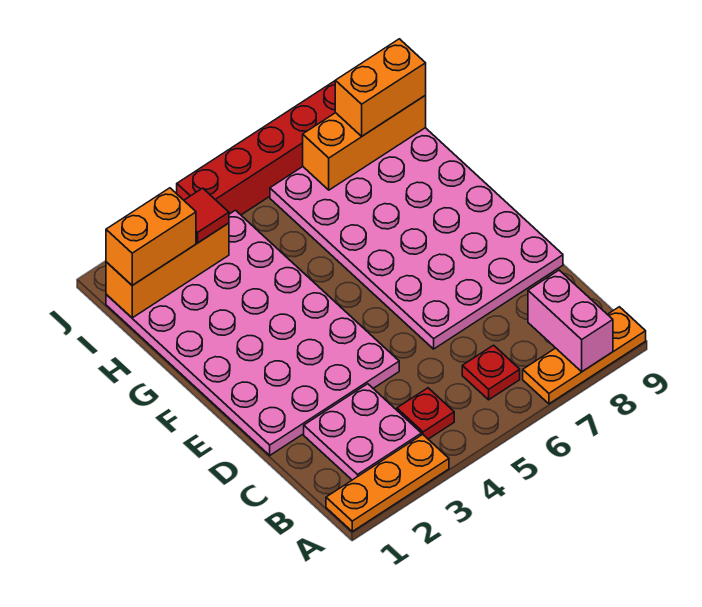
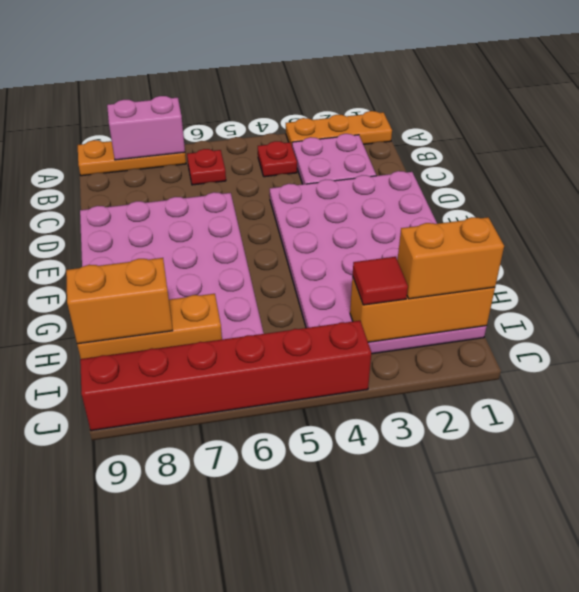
pink 1x2 brick [528,270,613,372] -> pink 1x2 brick turned to [107,96,185,160]

